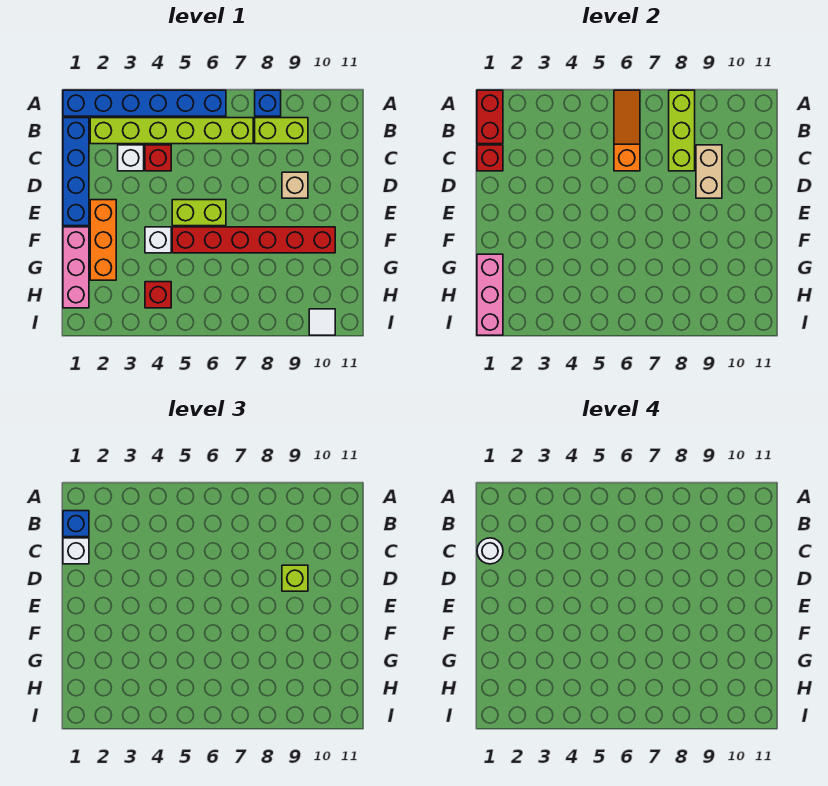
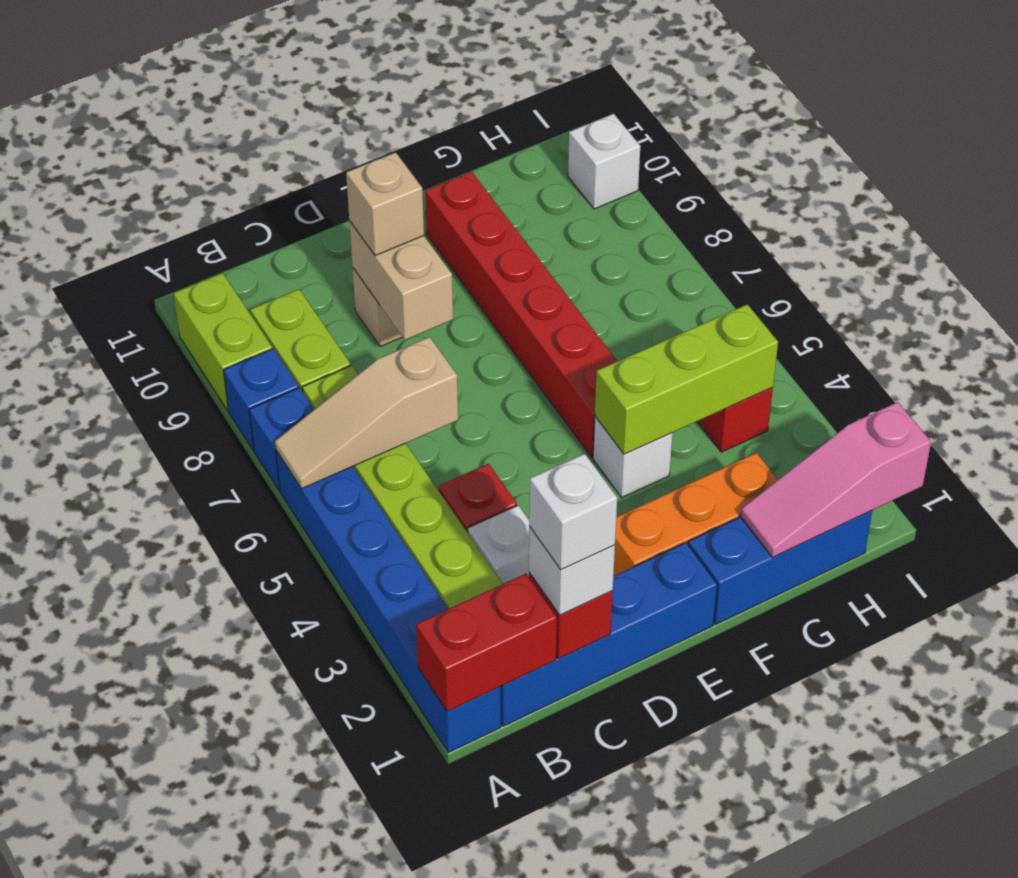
orange 1x3 slope [614,90,640,171] -> tan 1x3 slope [275,337,458,489]
lime 1x3 brick [669,90,695,171] -> lime 1x3 brick moved to [595,304,778,454]
blue 1x1 brick [63,511,89,537] -> blue 1x1 brick moved to [249,388,314,491]
white 1x1 round brick [477,538,503,564] -> white 1x1 brick [529,454,617,570]
tan 1x2 brick [696,145,722,198] -> tan 1x2 brick turned to [349,221,453,340]
lime 1x1 brick [282,565,308,591] -> tan 1x1 brick [346,152,424,256]
lime 1x2 brick [172,200,226,226] -> lime 1x2 brick moved to [174,273,272,411]
pink 1x3 brick [63,227,89,308] -> blue 1x3 brick [688,510,872,624]
pink 1x3 brick [477,254,503,335] -> pink 1x3 slope [741,402,931,557]
white 1x1 tile [309,309,335,335] -> white 1x1 brick [568,114,640,209]

